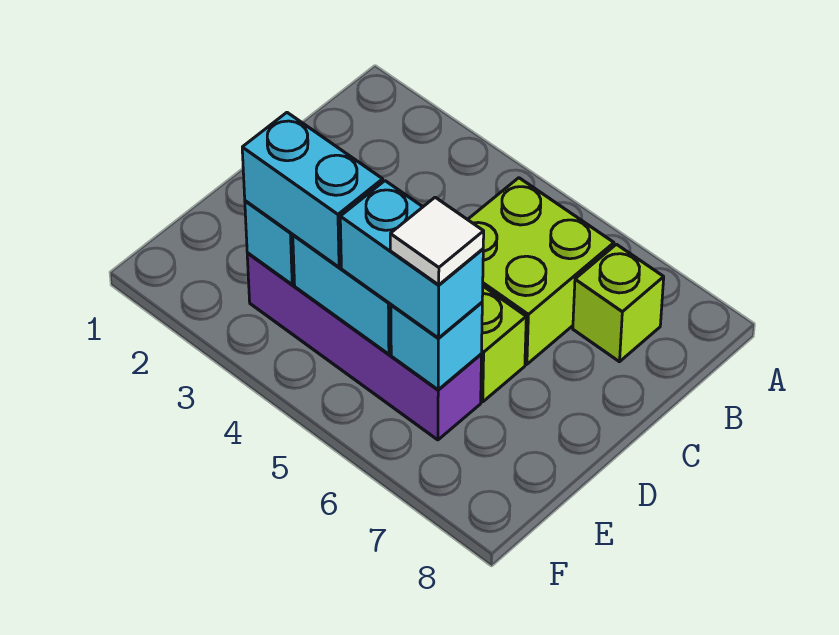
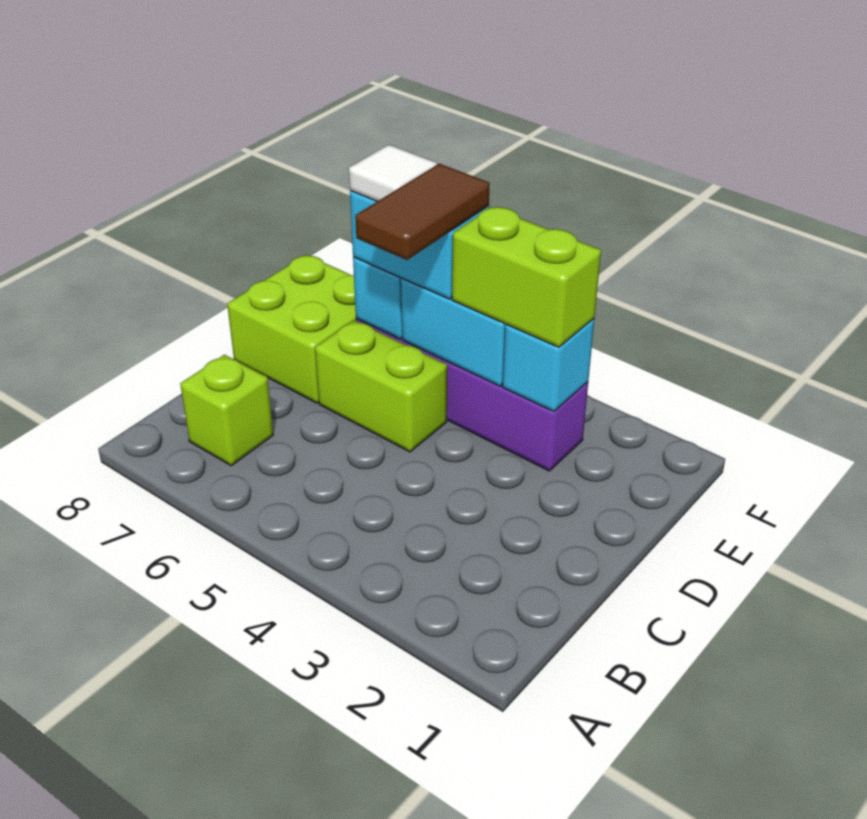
lime 2x2 brick [468,178,614,364] -> lime 2x2 brick moved to [227,255,356,403]
none -> brown 1x2 tile [355,164,490,260]
cyan 1x2 brick [242,113,383,267] -> lime 1x2 brick [452,207,601,347]

